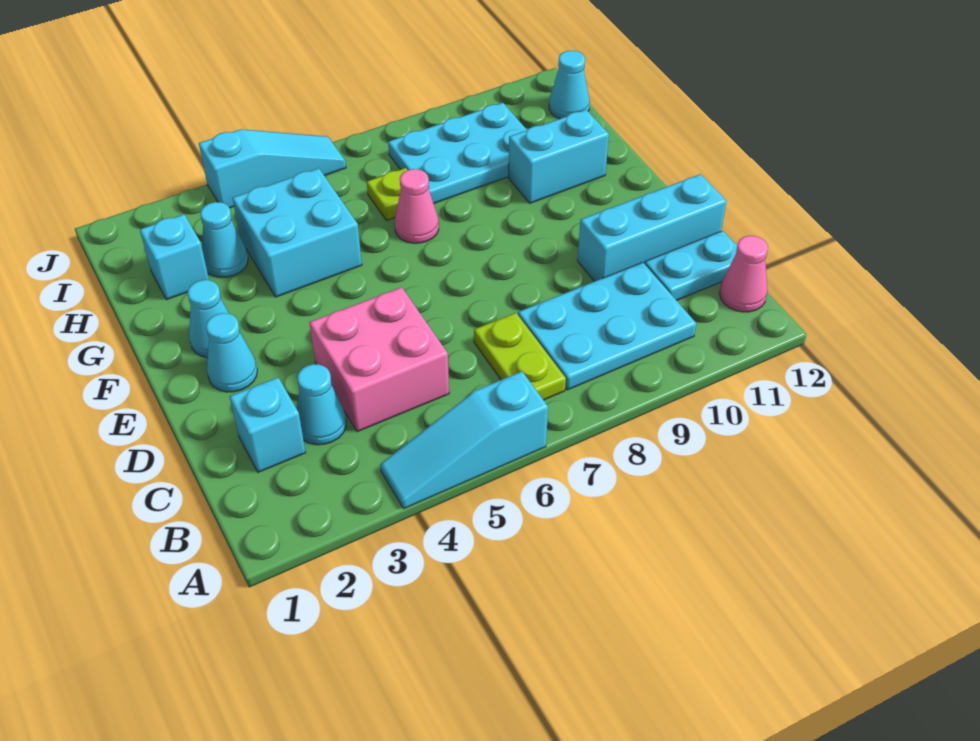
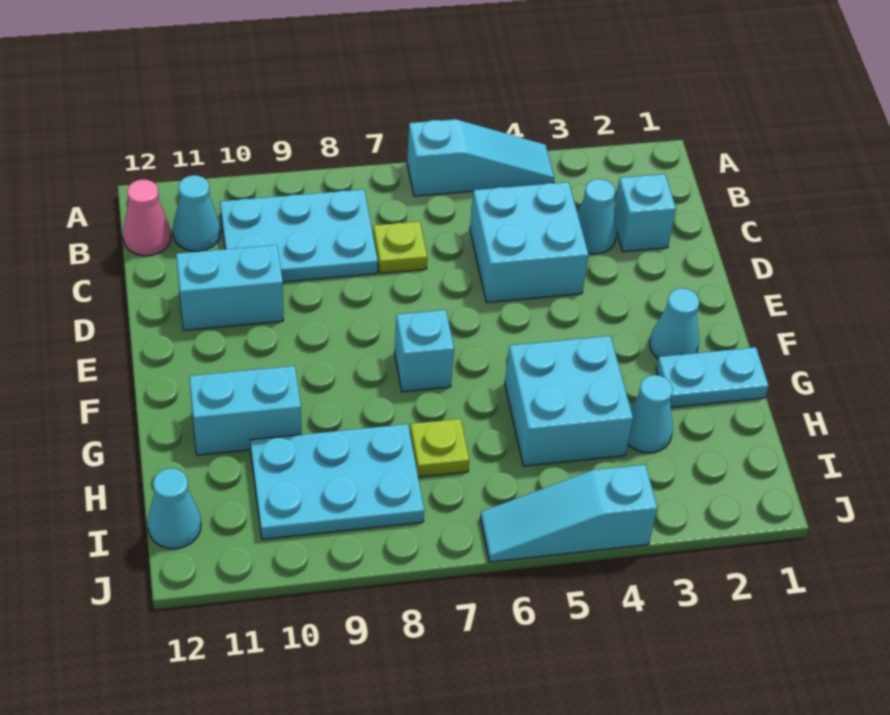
lime 1x2 plate [474,313,566,400] -> lime 1x1 plate [373,221,427,273]
pink 2x2 brick [309,287,449,432] -> cyan 2x2 brick [470,182,589,302]
cyan 1x2 plate [645,231,737,300] -> cyan 1x2 plate moved to [656,347,769,407]
cyan 1x3 brick [578,174,727,281] -> cyan 1x2 brick [176,245,283,330]
cyan 1x1 cone [206,313,257,392] -> cyan 1x1 cone moved to [173,175,221,251]
pink 1x1 cone [394,169,439,243] -> none
cyan 1x1 brick [140,214,209,300] -> cyan 1x1 brick moved to [395,310,454,392]

